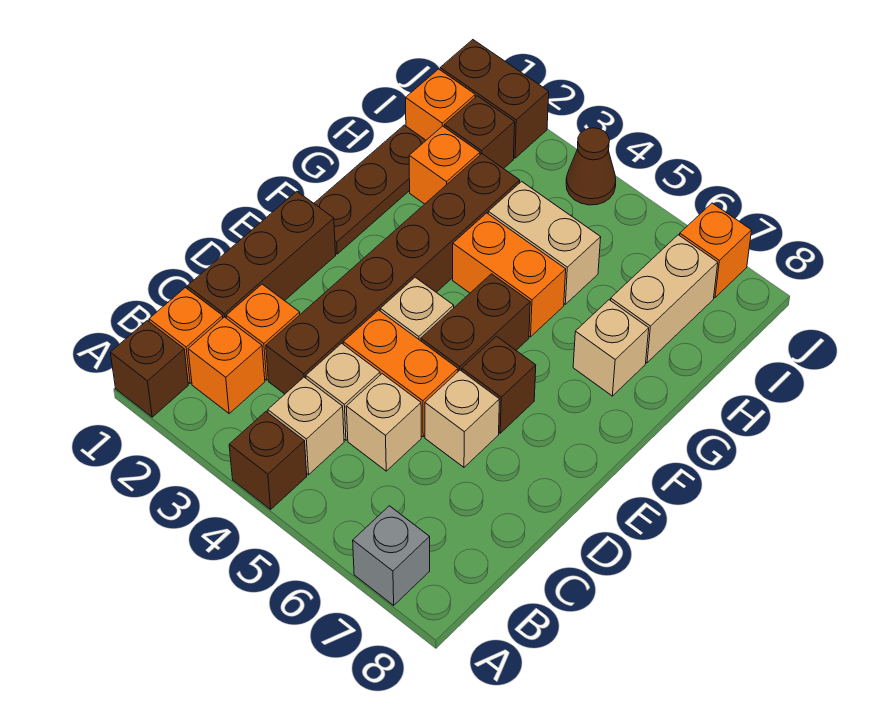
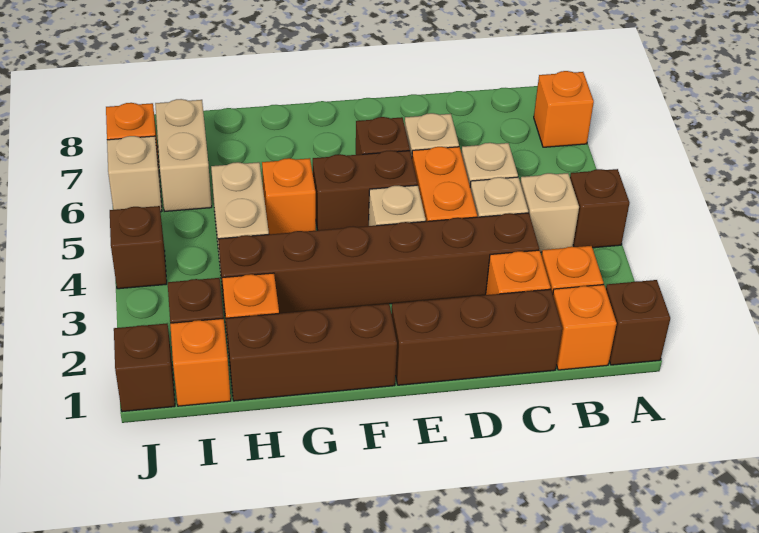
grey 1x1 brick [353,506,430,605] -> orange 1x1 brick [534,71,594,147]
brown 1x3 plate [314,125,426,254] -> brown 1x3 brick [226,304,397,401]
orange 1x2 brick [453,213,566,337] -> orange 1x1 brick [262,158,316,234]
tan 1x1 brick [573,300,649,396] -> tan 1x1 brick moved to [107,136,162,212]
tan 1x2 brick [611,235,718,363] -> tan 1x2 brick turned to [155,99,212,211]
brown 1x2 brick [440,40,549,158] -> brown 1x1 brick [114,324,175,412]
brown 1x1 cone [566,128,616,205] -> brown 1x1 brick [110,206,167,289]

